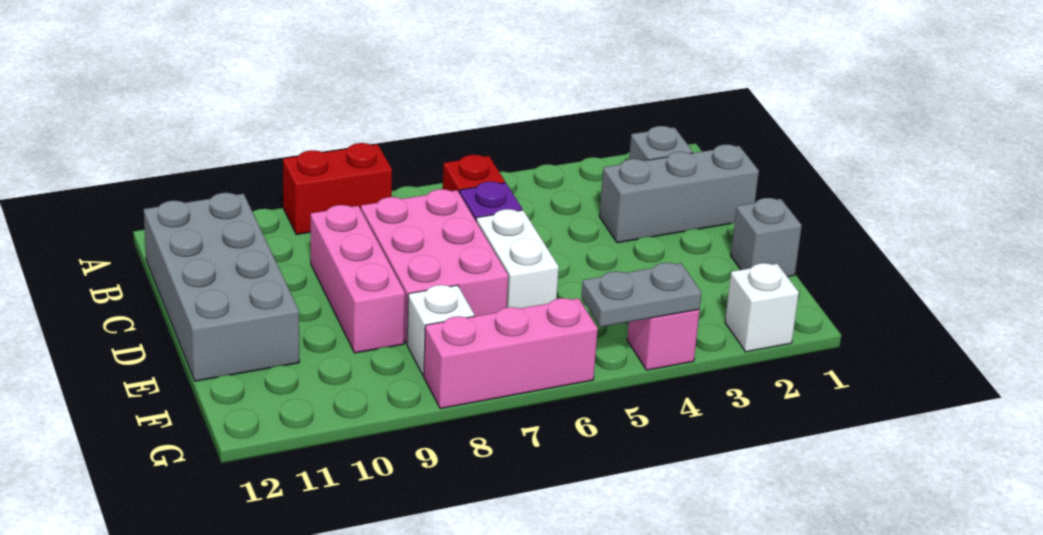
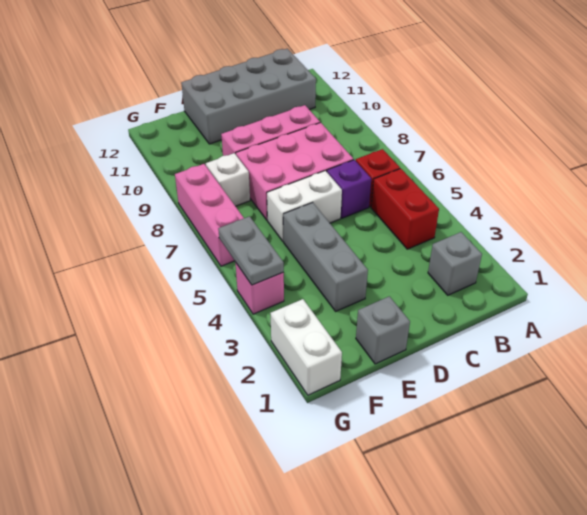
red 1x2 brick [283,143,392,235] -> red 1x2 brick moved to [371,169,439,249]
grey 1x3 brick [599,144,759,243] -> grey 1x3 brick moved to [283,202,368,311]
white 1x1 brick [725,263,799,352] -> white 1x2 brick [270,299,342,395]

